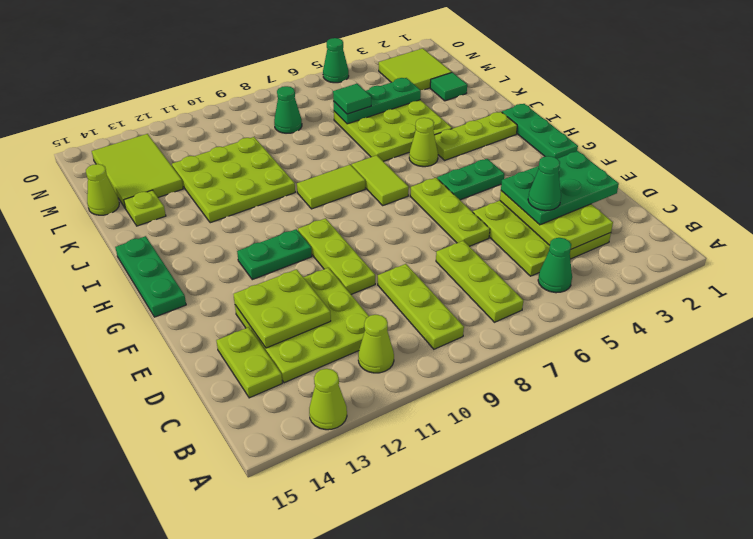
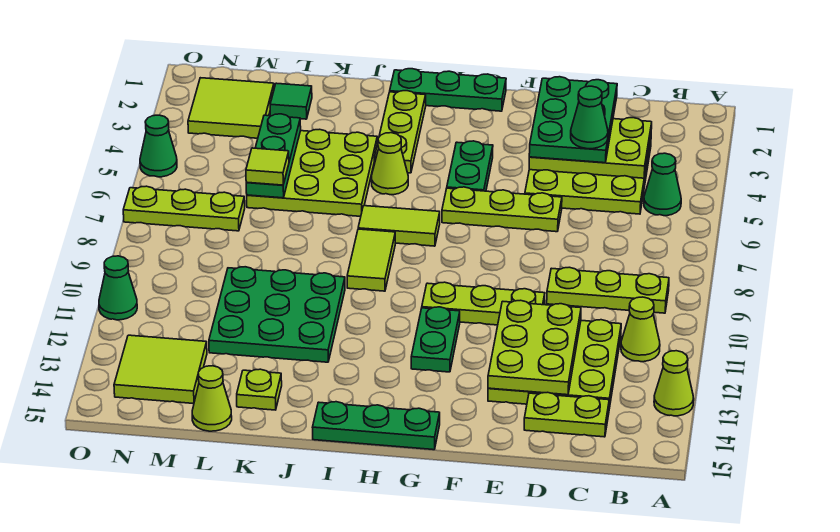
lime 1x3 plate [436,241,523,322] -> lime 1x3 plate moved to [123,186,245,231]
lime 2x2 plate [233,269,331,348] -> lime 2x3 plate [488,300,581,395]
lime 3x3 plate [172,137,295,223] -> green 3x3 plate [209,267,345,362]
green 1x1 tile [333,84,371,114] -> lime 1x1 tile [246,148,289,185]
lime 2x3 tile [92,134,183,209] -> lime 2x2 tile [114,335,207,404]
green 1x1 cone [274,86,302,133] -> green 1x1 cone moved to [99,256,137,320]

